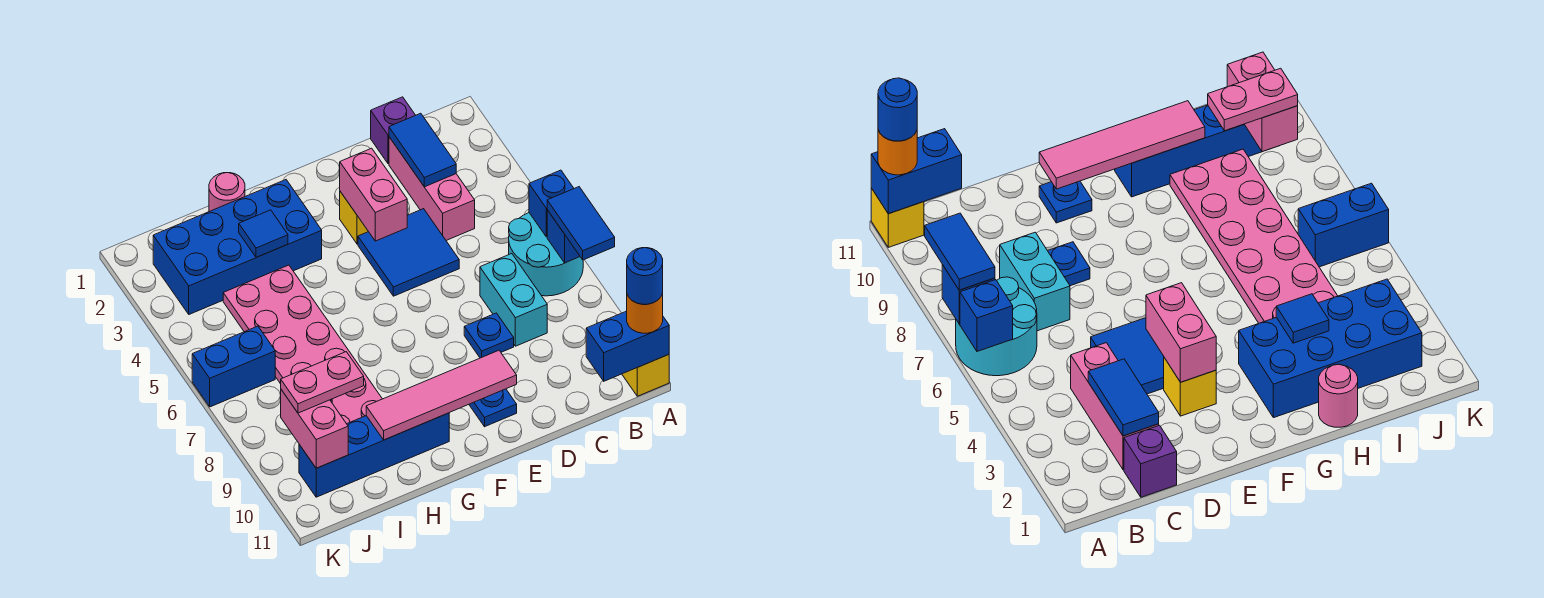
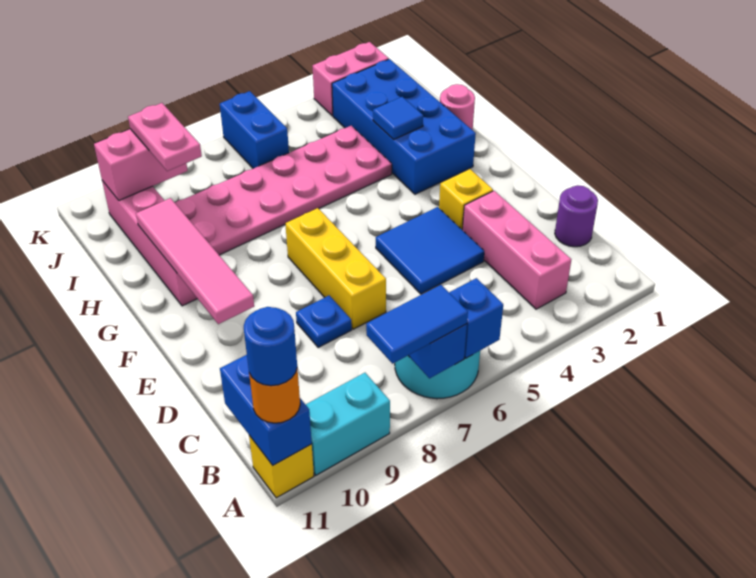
purple 1x1 brick [371,97,416,164] -> purple 1x1 round brick [555,185,598,247]
pink 1x3 brick [389,137,475,240] -> pink 1x3 brick turned to [463,191,571,309]
blue 1x2 tile [389,113,456,187] -> none
cyan 1x2 brick [480,254,547,346] -> cyan 1x2 brick moved to [306,373,390,475]
none -> yellow 1x3 brick [285,208,386,329]
pink 1x2 brick [340,148,407,241] -> pink 1x2 brick moved to [313,42,389,116]
blue 1x1 plate [469,389,517,427] -> none
blue 1x4 brick [299,413,449,497] -> pink 1x4 brick [102,181,197,306]

